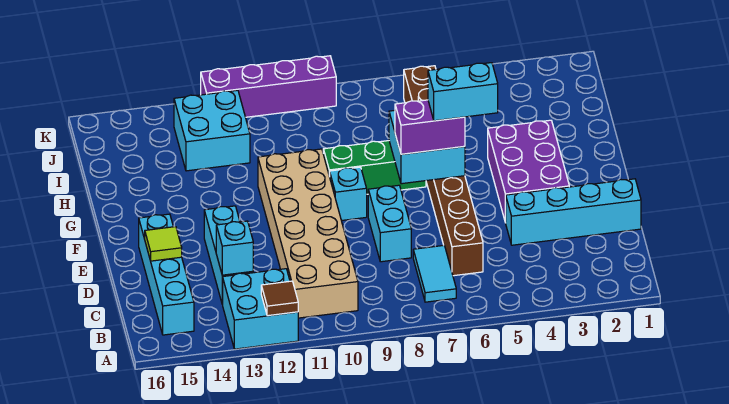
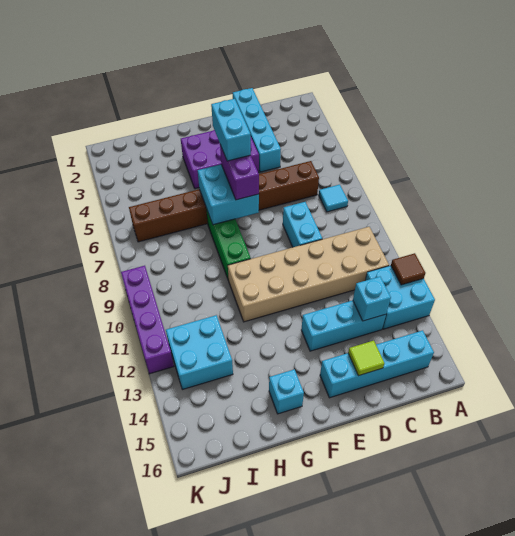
cyan 1x2 tile [413,245,456,302] -> cyan 1x1 tile [319,185,348,212]
cyan 1x2 brick [368,185,411,262] -> cyan 1x2 brick turned to [283,202,322,247]
cyan 1x1 brick [330,167,367,221] -> cyan 1x1 brick moved to [269,369,304,414]

